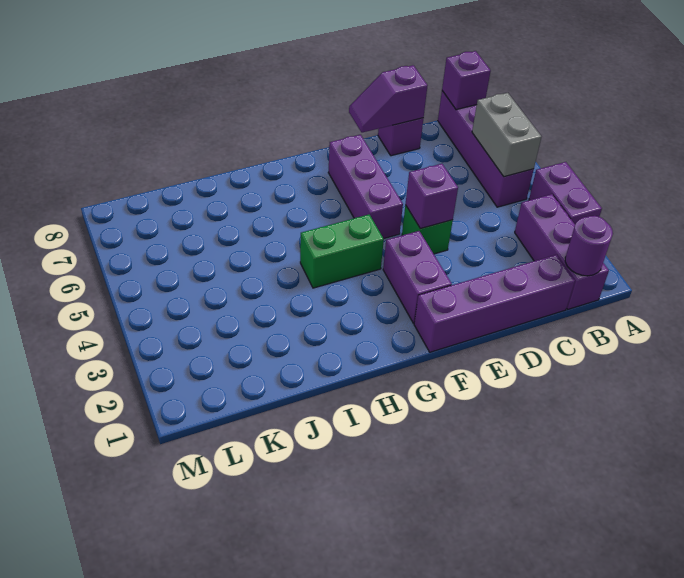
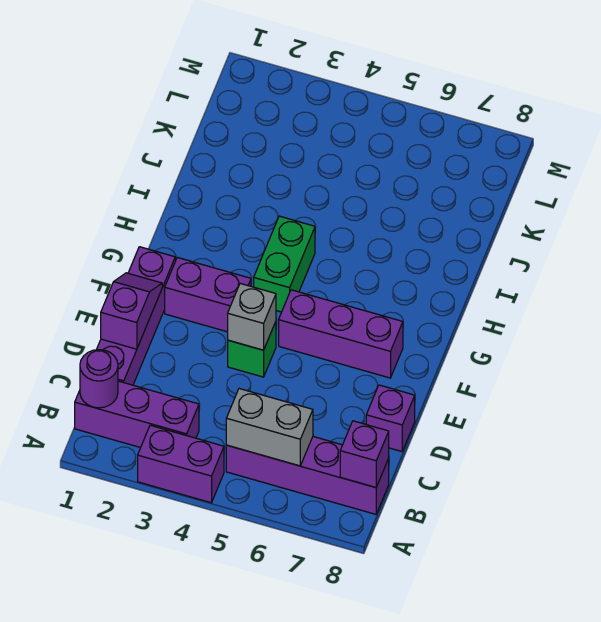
purple 1x2 slope [349,65,428,133] -> purple 1x2 slope moved to [101,273,162,349]
purple 1x1 brick [406,164,458,229] -> grey 1x1 brick [228,284,276,350]

